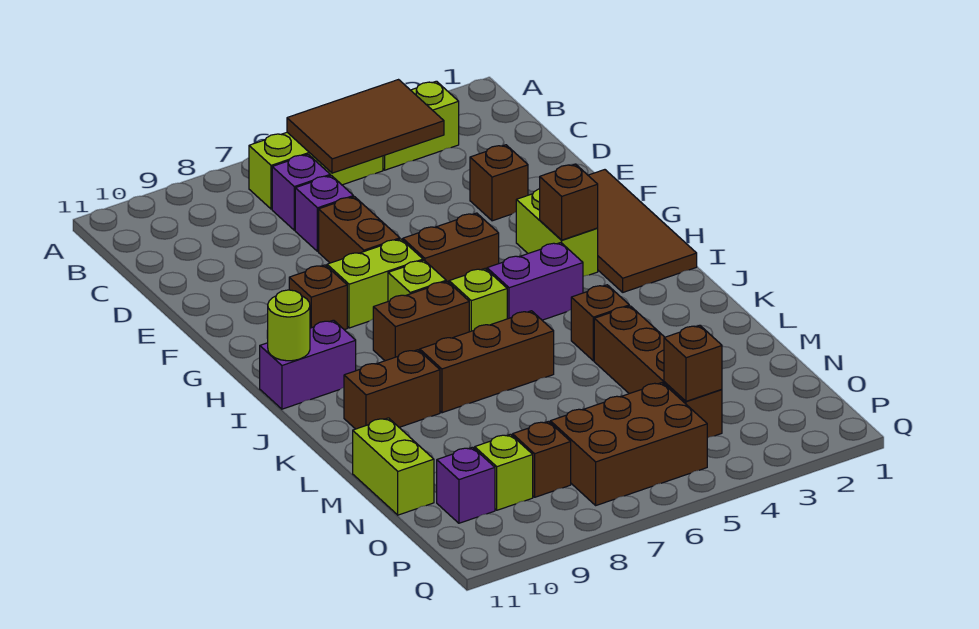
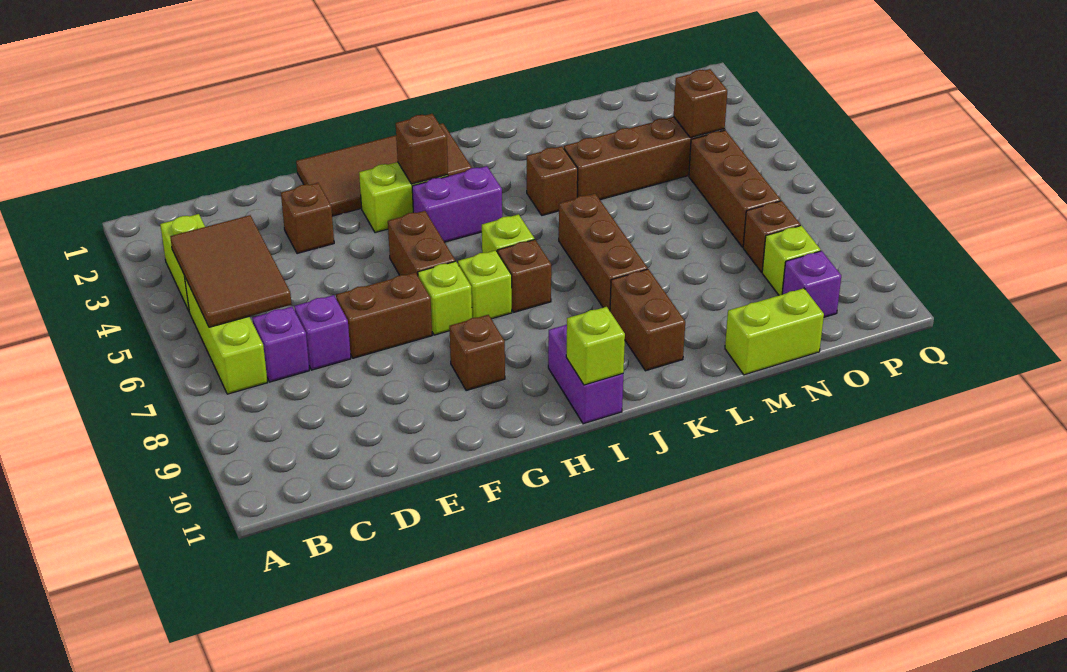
lime 1x2 brick [327,239,423,328] -> lime 1x1 brick [418,261,472,335]
purple 1x2 brick [487,243,583,320] -> purple 1x2 brick turned to [412,166,502,242]
brown 1x2 brick [373,281,469,361] -> brown 1x1 brick [498,239,551,312]
lime 1x1 round brick [268,290,310,361] -> lime 1x1 brick [566,307,625,385]
brown 2x3 brick [550,383,707,505] -> brown 1x3 brick [689,130,781,247]

